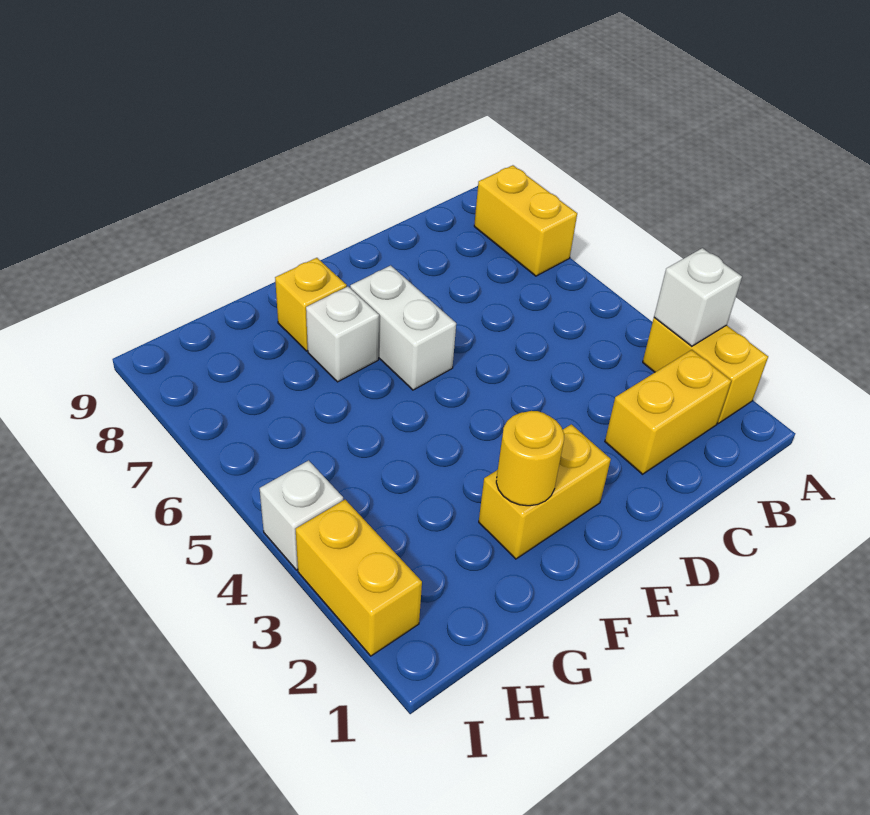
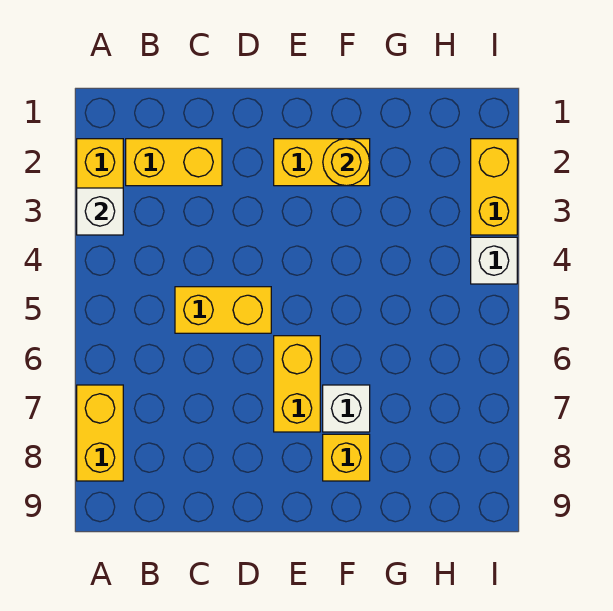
none -> yellow 1x2 brick [175,287,271,333]
white 1x2 brick [350,265,456,390] -> yellow 1x2 brick [274,336,320,432]

